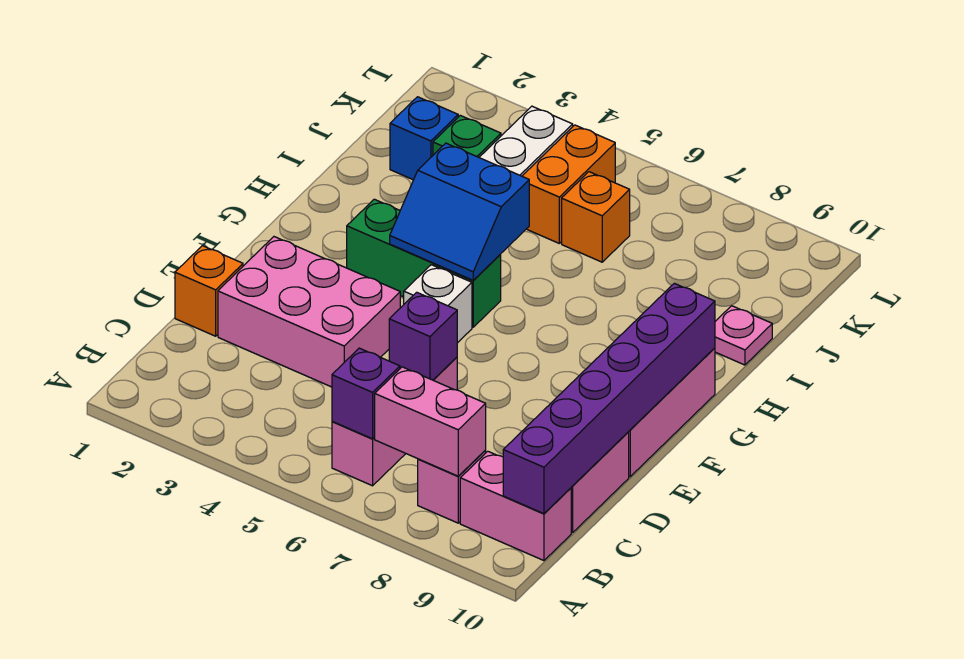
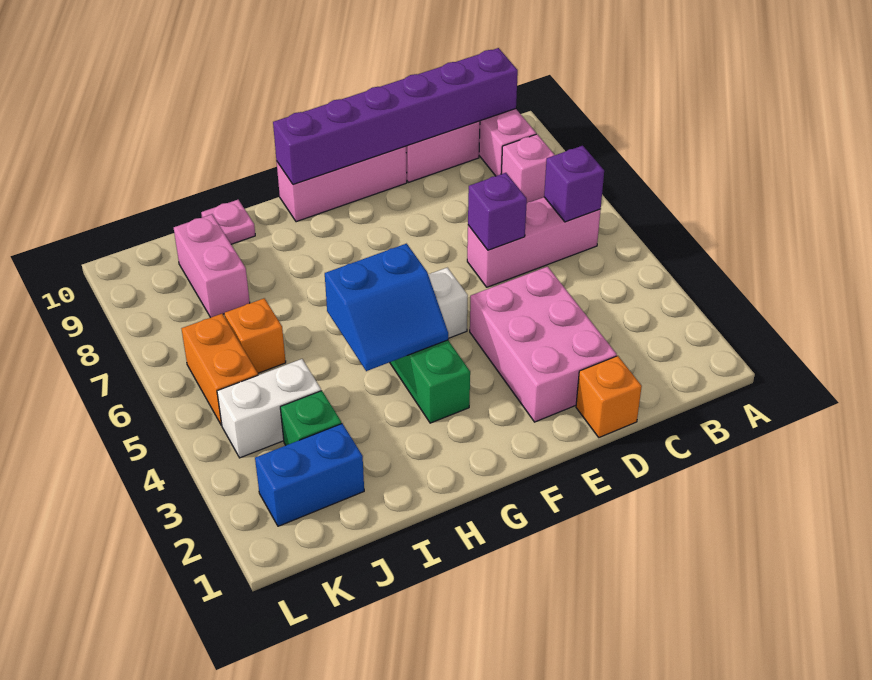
pink 1x2 brick [375,367,486,476] -> pink 1x2 brick moved to [174,214,250,318]
blue 2x2 slope [390,143,529,280] -> blue 2x2 slope turned to [325,244,448,371]
blue 1x1 brick [390,97,458,180] -> blue 1x2 brick [255,424,364,526]
orange 1x2 brick [522,125,615,243] -> orange 1x2 brick turned to [182,314,258,425]

